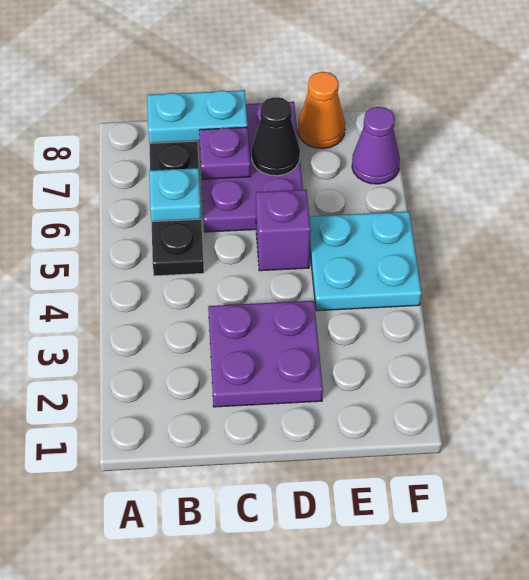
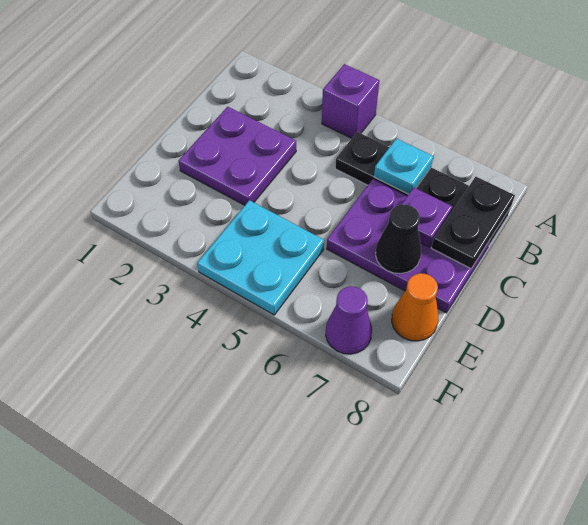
cyan 1x2 plate [147,90,247,143] -> black 1x2 plate [432,177,515,268]
purple 1x1 brick [256,190,311,271] -> purple 1x1 brick moved to [322,64,379,138]

